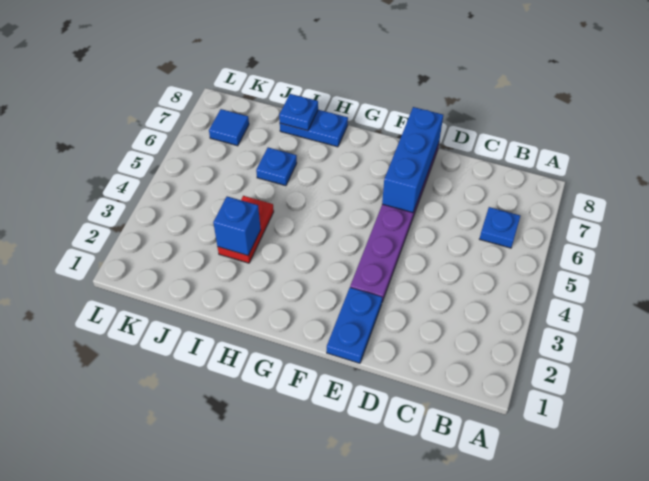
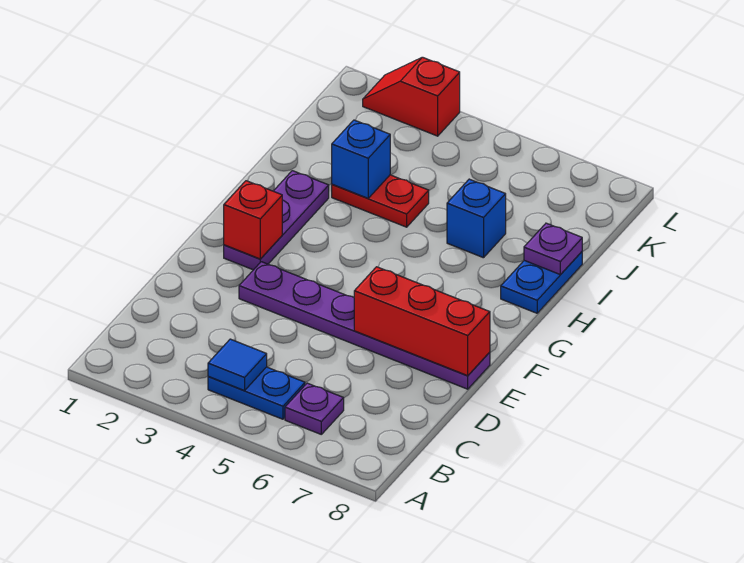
blue 1x1 plate [480,207,520,248] -> purple 1x1 plate [285,383,344,434]
blue 1x2 plate [327,288,382,363] -> blue 1x2 plate moved to [208,367,305,419]
blue 1x3 brick [382,107,443,213] -> red 1x3 brick [354,267,490,376]
none -> purple 1x3 plate [224,171,329,270]
none -> red 1x1 brick [224,181,282,259]
blue 1x1 plate [256,147,297,186] -> blue 1x1 brick [447,179,506,258]
blue 1x1 plate [279,94,318,131] -> purple 1x1 plate [524,223,582,275]
blue 1x1 tile [209,109,249,146] -> blue 1x1 tile moved to [208,339,267,391]
none -> red 1x2 slope [363,57,460,136]

